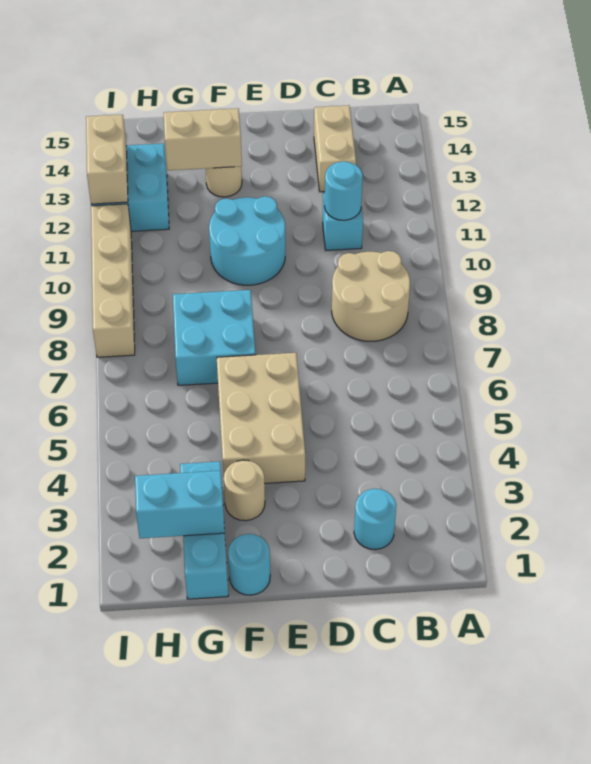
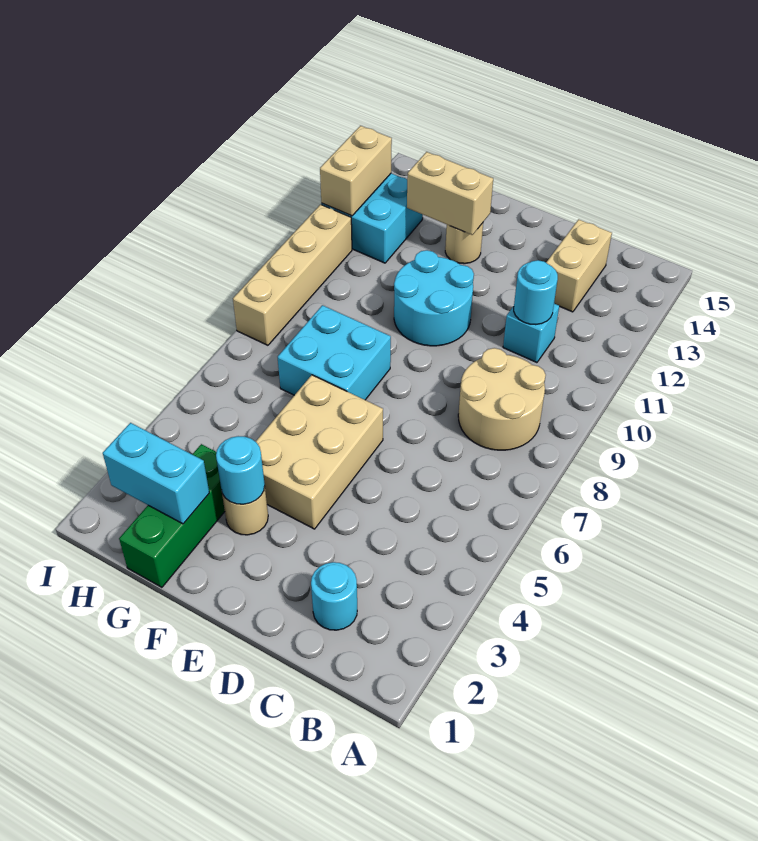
cyan 1x1 round brick [228,534,270,595] -> cyan 1x1 round brick moved to [216,436,265,504]
cyan 1x3 brick [180,462,228,599] -> green 1x3 brick [119,444,225,587]

